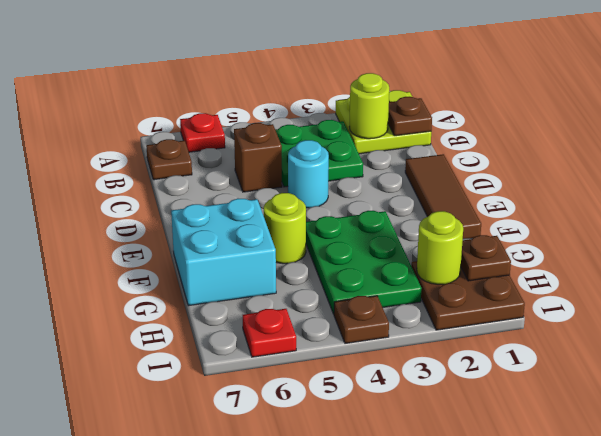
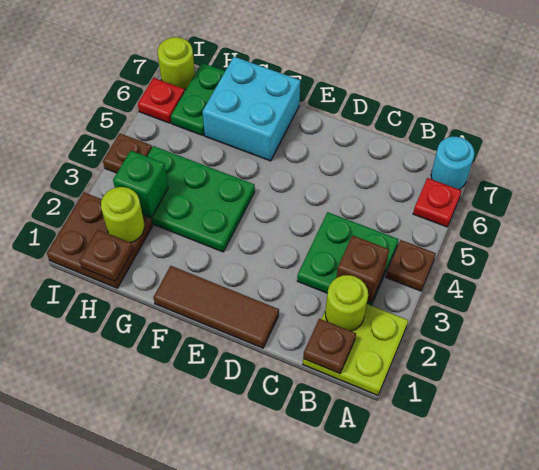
brown 1x1 plate [146,139,192,180] -> brown 1x1 plate moved to [386,240,436,291]
brown 1x1 brick [234,123,282,192] -> brown 1x1 brick moved to [336,235,389,303]
cyan 1x1 round brick [288,140,329,208] -> cyan 1x1 round brick moved to [431,137,475,189]
lime 1x1 round brick [264,193,306,264] -> lime 1x1 round brick moved to [158,37,195,90]
none -> green 1x1 brick [113,151,168,217]
none -> green 1x2 plate [171,63,225,136]

